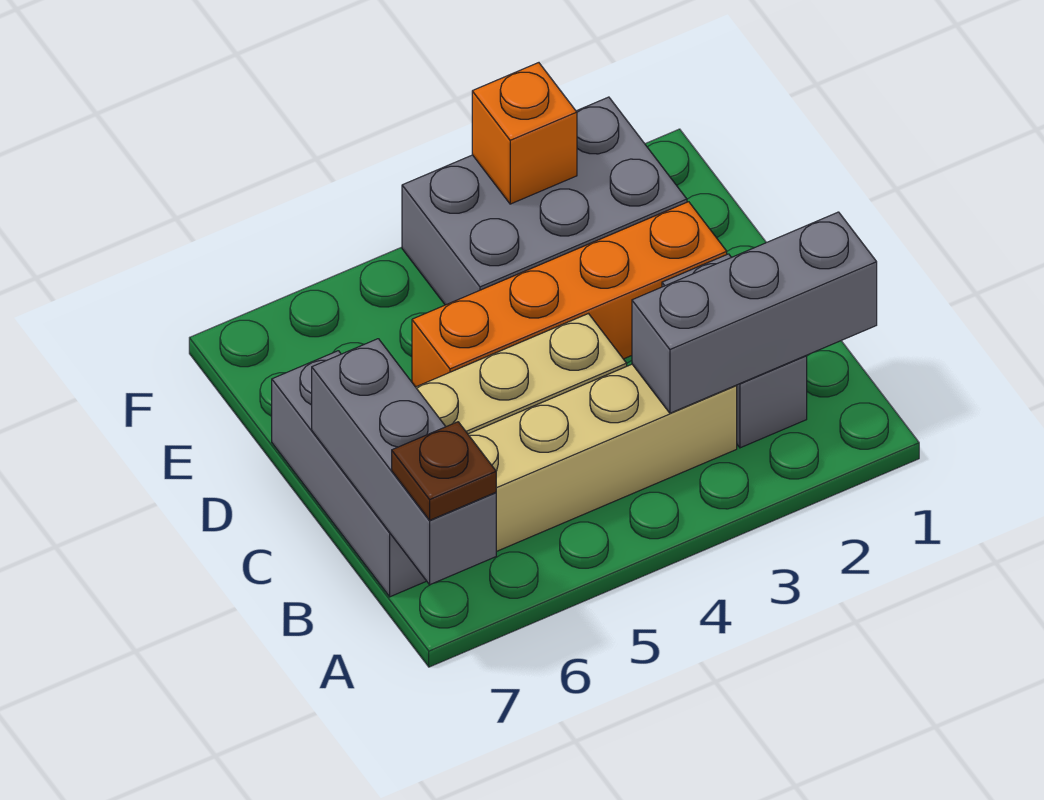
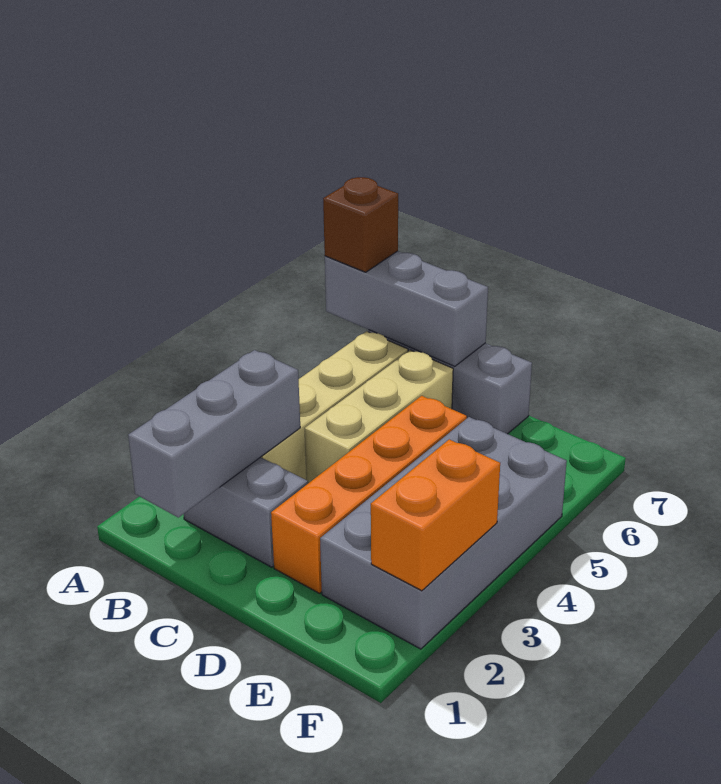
brown 1x1 plate [392,422,496,520] -> brown 1x1 brick [323,177,398,272]
grey 2x3 brick [402,97,687,305] -> grey 2x4 brick [320,417,567,649]
orange 1x1 brick [472,63,577,204] -> orange 1x2 brick [371,439,500,591]

